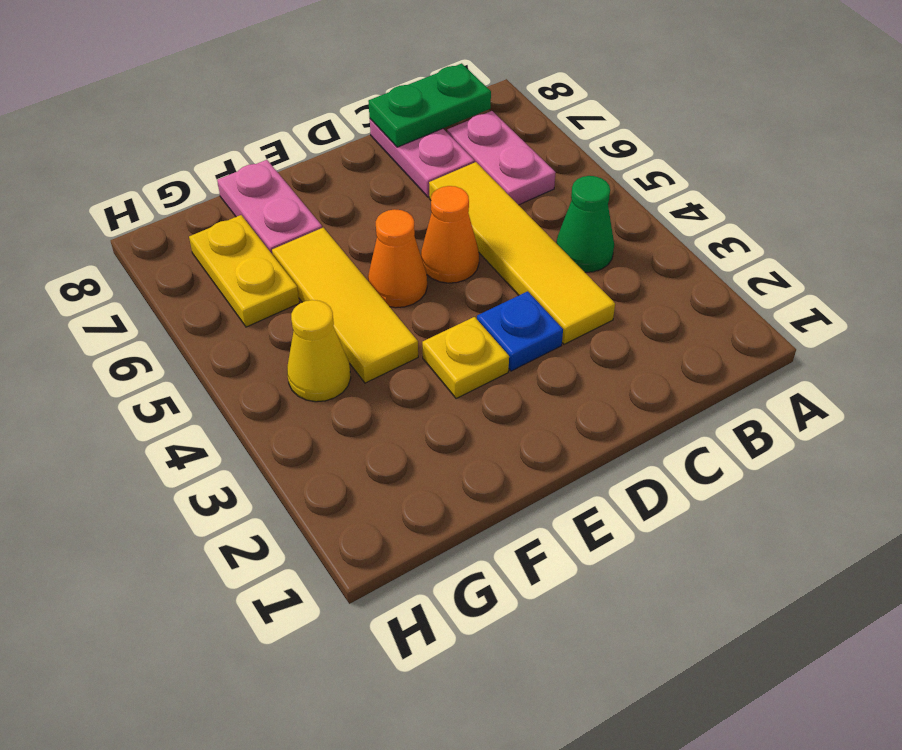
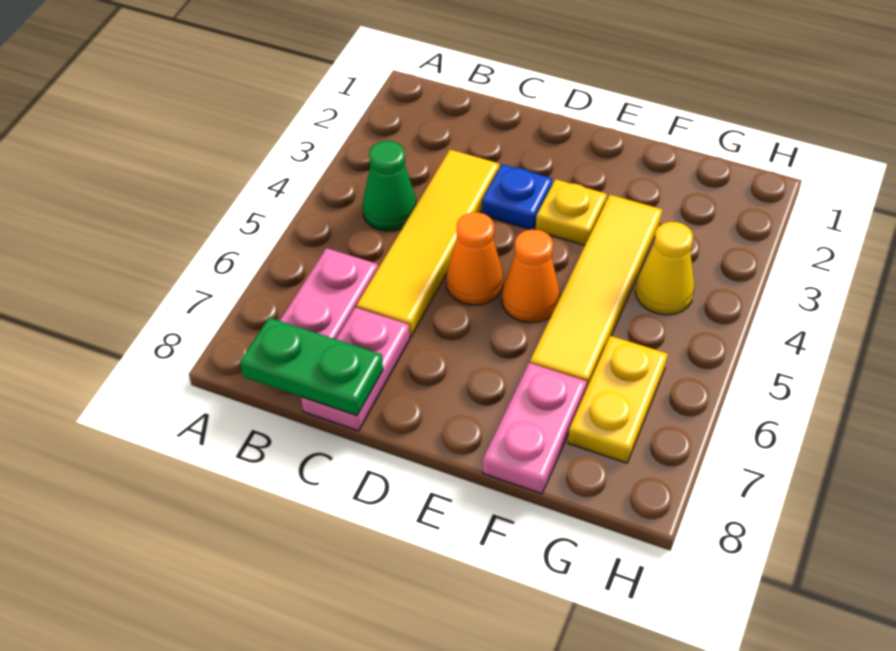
yellow 1x3 tile [272,228,418,383] -> yellow 1x4 tile [530,195,662,389]

